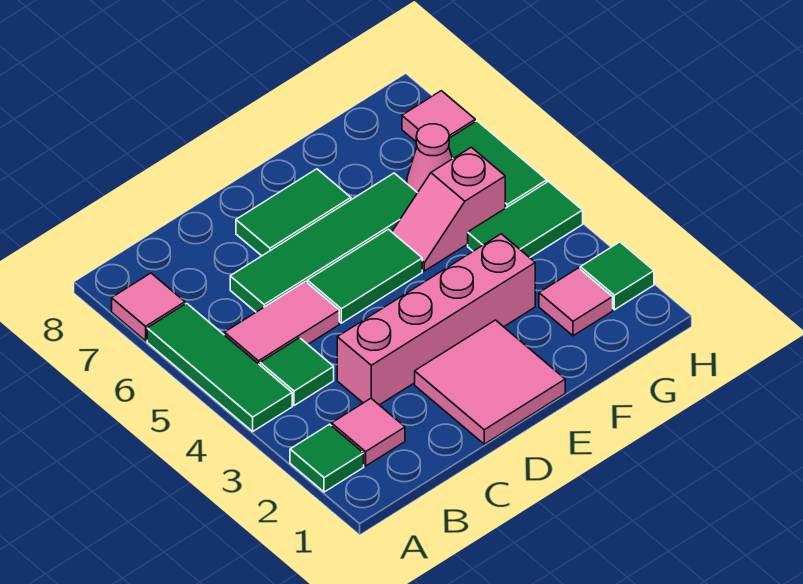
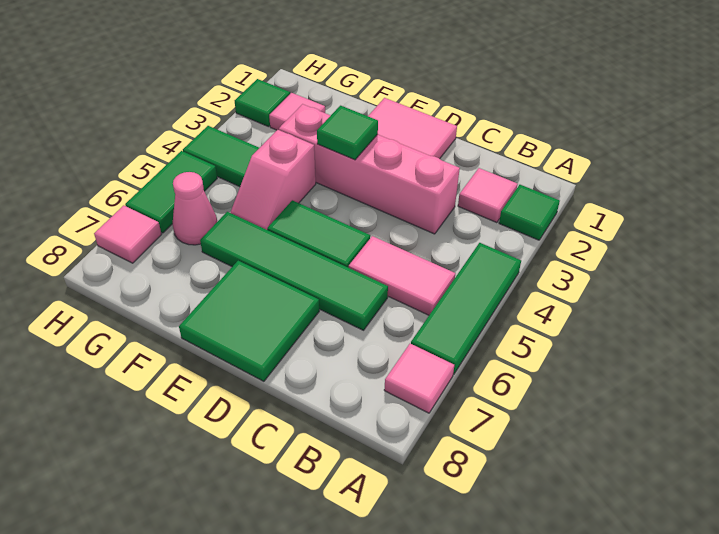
green 1x1 tile [260,338,334,406] -> green 1x1 tile moved to [317,106,378,160]
green 1x2 tile [236,169,351,256] -> green 2x2 tile [179,261,319,381]
pink 1x2 slope [392,147,505,271] -> pink 1x2 slope turned to [230,130,316,230]

